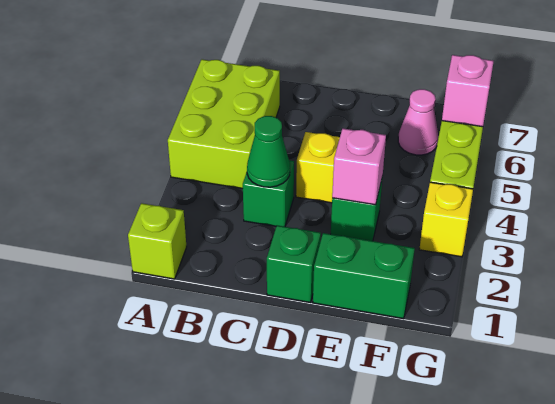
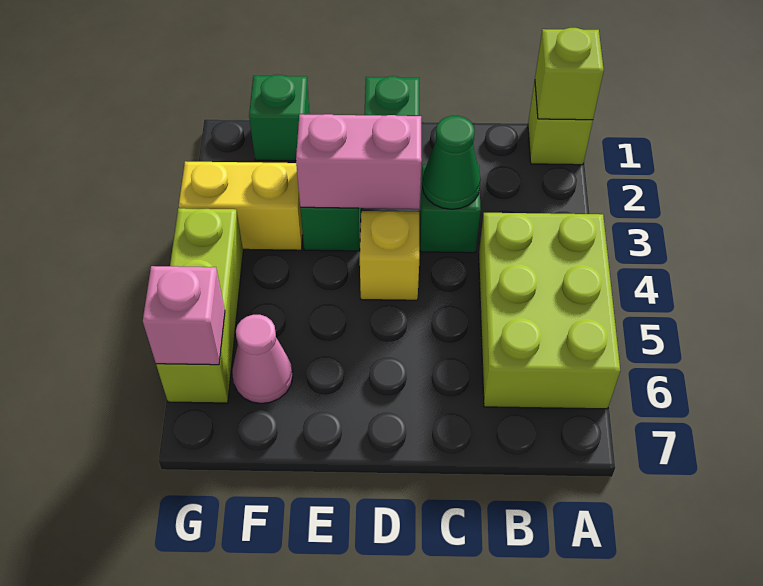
none -> lime 1x1 brick [535,28,604,120]
green 1x2 brick [313,233,415,319] -> green 1x1 brick [249,75,310,161]
pink 1x1 brick [332,129,386,205] -> pink 1x2 brick [296,114,422,209]
yellow 1x1 brick [419,182,473,257] -> yellow 1x2 brick [179,161,303,250]

